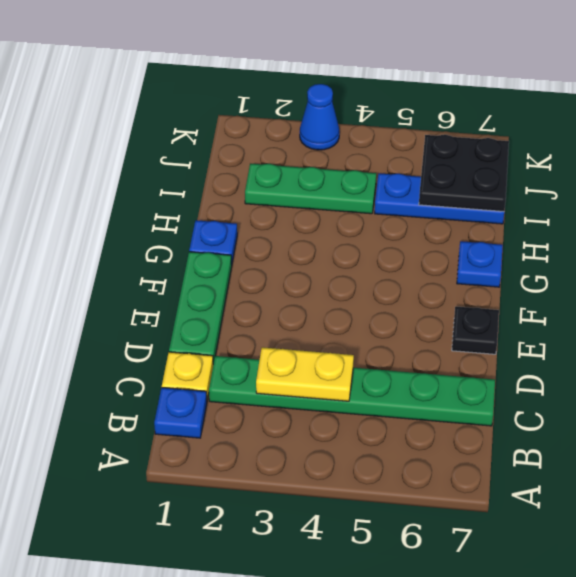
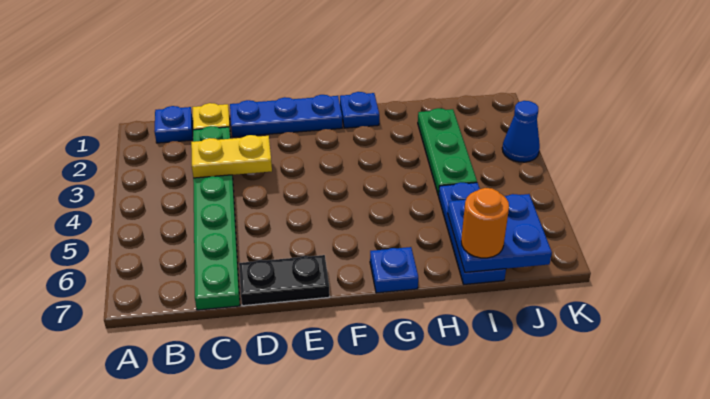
yellow 1x2 plate [256,347,354,401] -> yellow 1x2 plate turned to [191,135,272,178]
green 1x3 plate [169,252,232,364] -> blue 1x3 plate [230,95,342,137]
black 1x1 plate [452,306,499,354] -> black 1x2 plate [239,255,330,306]
black 2x2 plate [419,135,509,212] -> blue 2x2 plate [448,194,552,272]
none -> orange 1x1 round brick [461,188,509,258]

